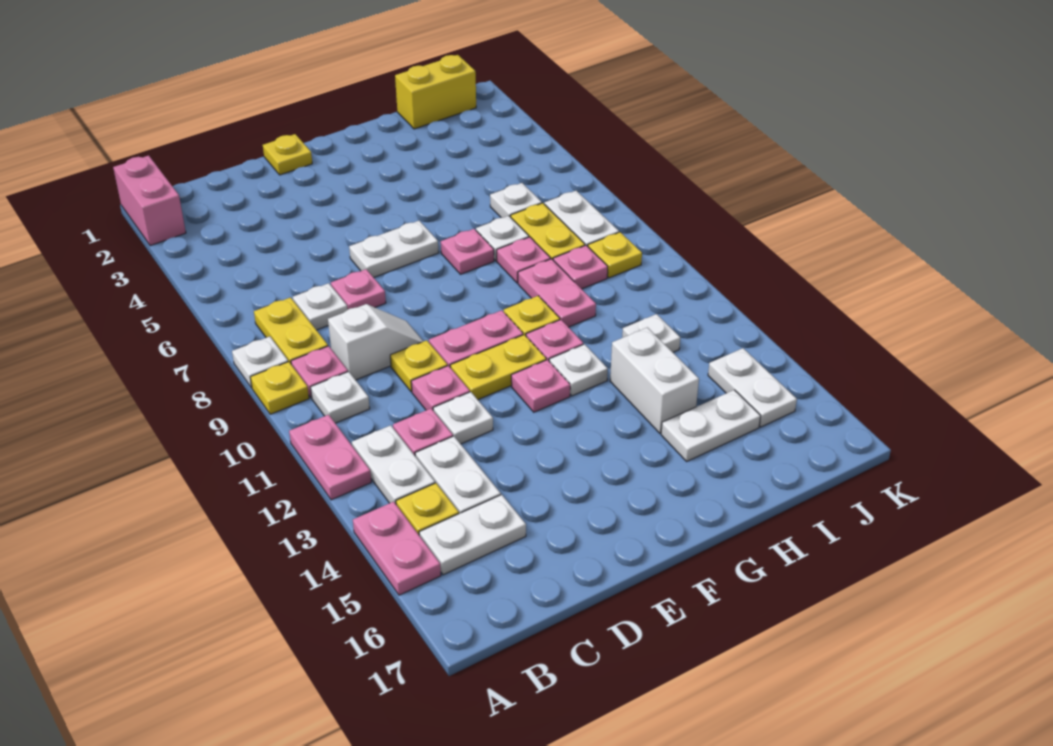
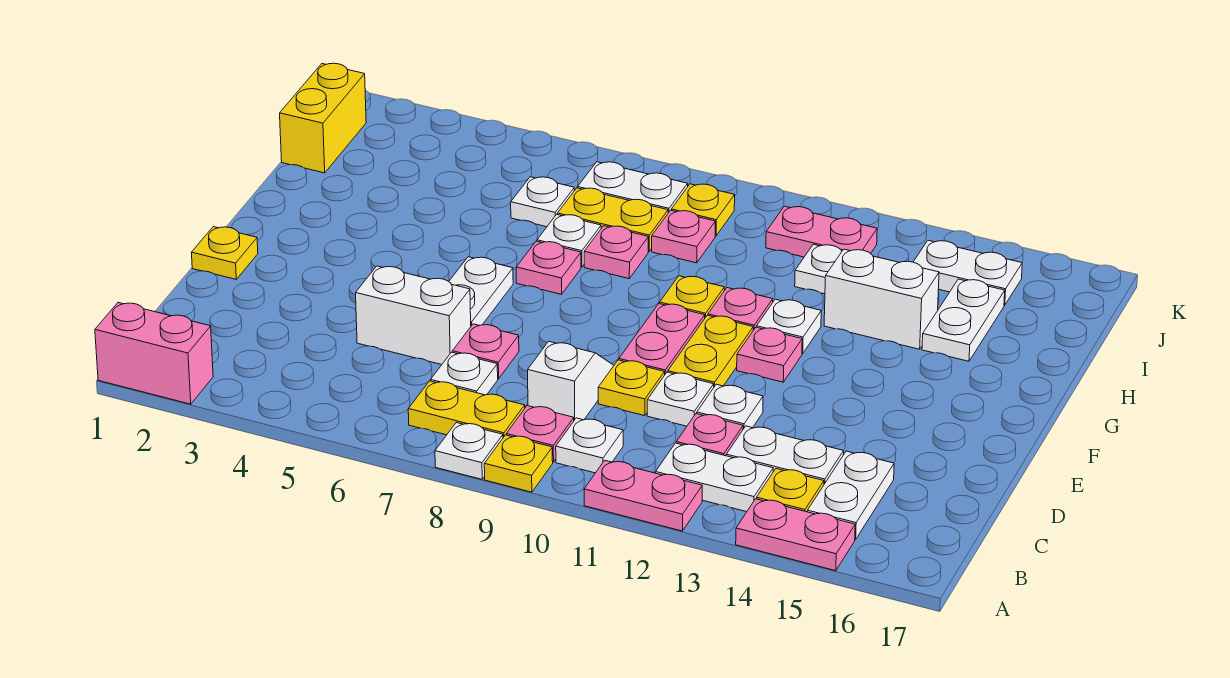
none -> white 1x2 brick [356,266,471,365]
pink 1x1 plate [411,366,470,410] -> white 1x1 plate [647,372,714,426]
pink 1x2 plate [518,259,596,327] -> pink 1x2 plate moved to [766,206,877,257]

